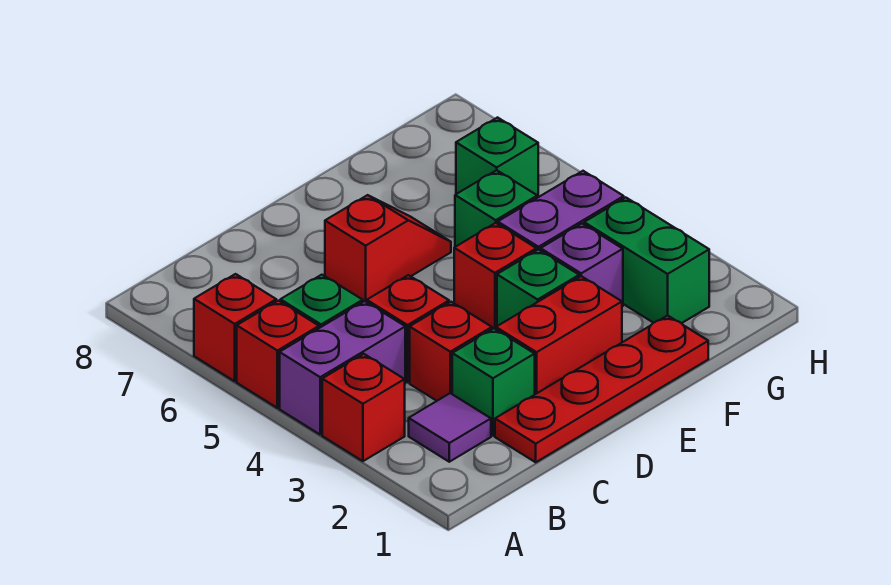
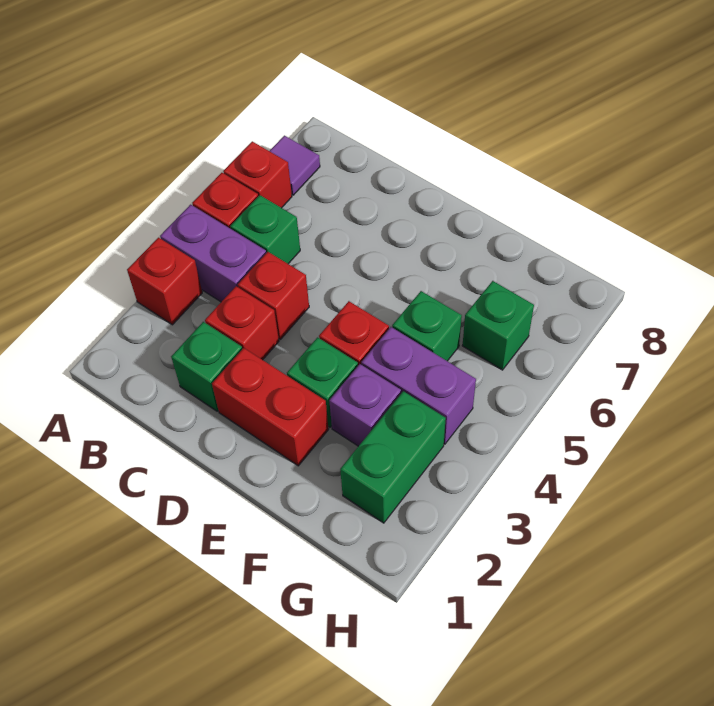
purple 1x1 tile [409,393,491,462] -> purple 1x1 tile moved to [270,136,320,195]
red 1x4 plate [495,315,708,462] -> none
red 1x2 slope [325,195,451,302] -> none

